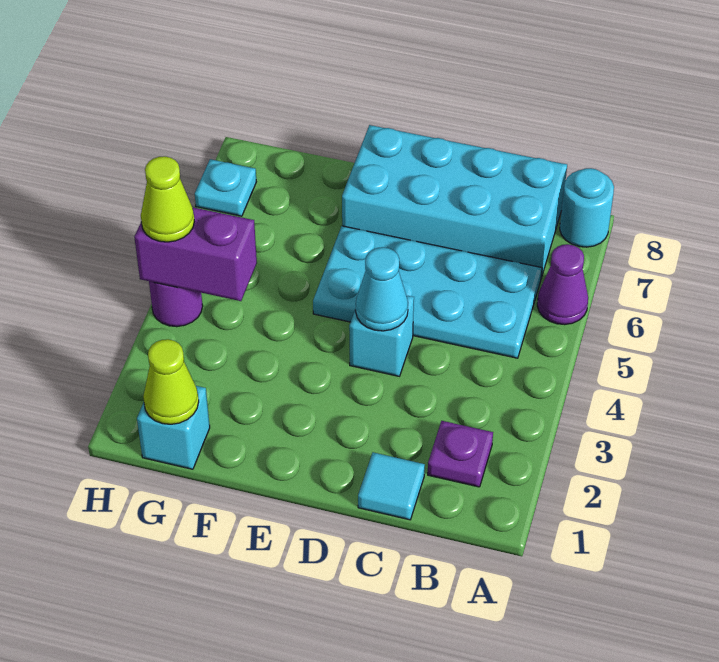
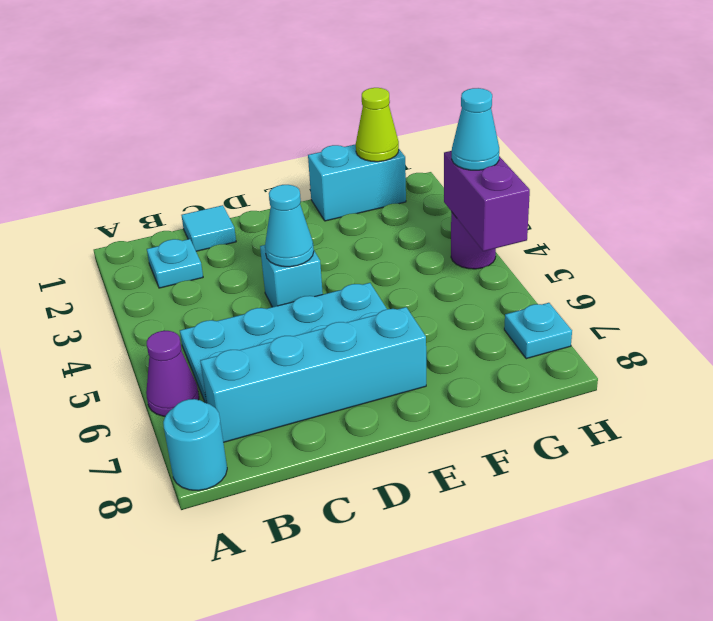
purple 1x1 plate [428,421,493,487] -> cyan 1x1 plate [147,239,203,288]
cyan 2x4 brick [342,125,567,278] -> cyan 1x4 brick [200,307,426,442]
cyan 1x1 brick [137,386,210,469] -> cyan 1x2 brick [308,144,406,221]
purple 1x2 brick [134,207,257,301] -> purple 1x2 brick turned to [444,151,530,251]
lime 1x1 cone [141,156,194,242] -> cyan 1x1 cone [452,88,499,170]

